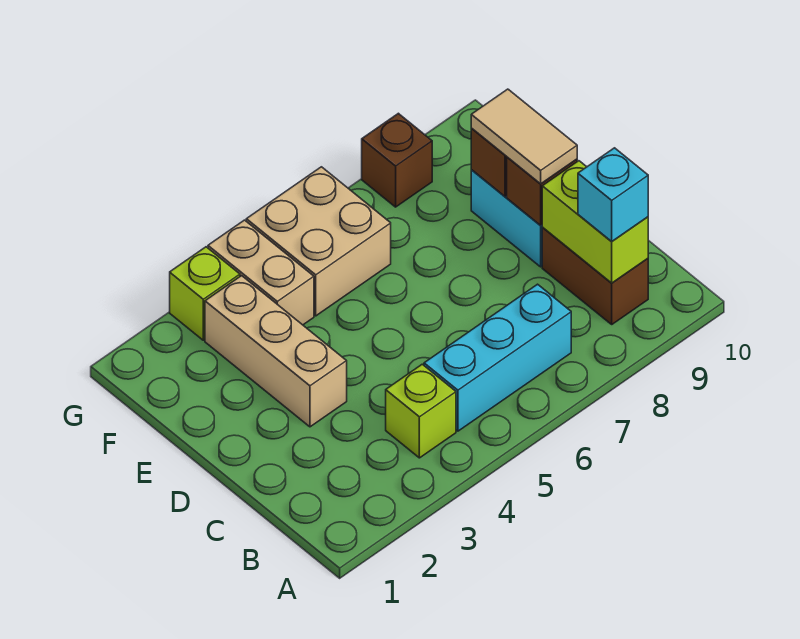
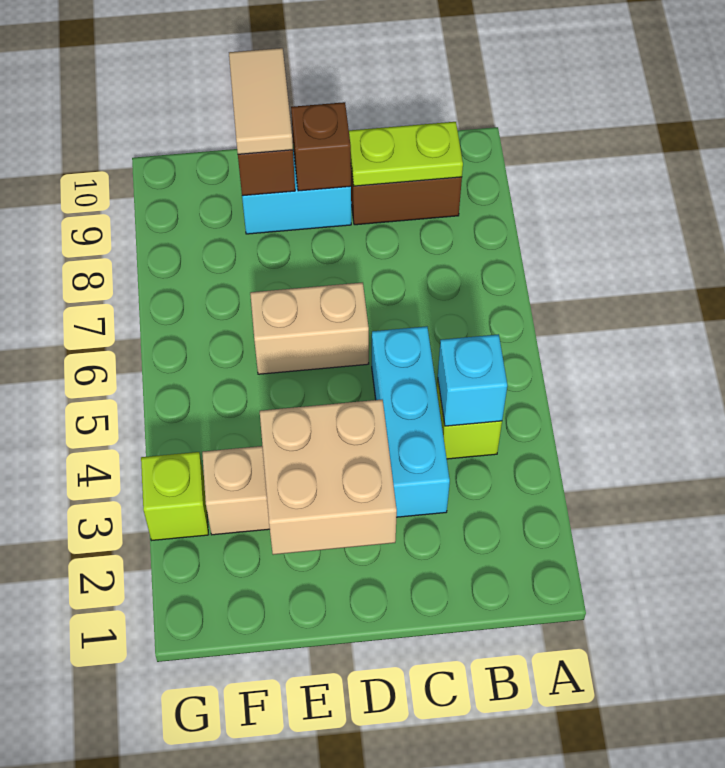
cyan 1x3 brick [424,284,571,431] -> cyan 1x3 brick moved to [372,326,450,517]
lime 1x2 brick [542,161,648,283] -> lime 1x2 plate [349,122,463,186]
cyan 1x1 brick [578,148,648,242] -> cyan 1x1 brick moved to [438,334,507,426]
tan 1x2 tile [471,89,577,184] -> tan 1x2 tile turned to [229,48,293,154]
tan 1x2 brick [208,220,314,325] -> tan 1x2 brick moved to [250,282,369,374]
tan 2x2 brick [246,167,391,316] -> tan 2x2 brick moved to [260,400,397,555]
brown 1x1 brick [362,113,432,207] -> none

